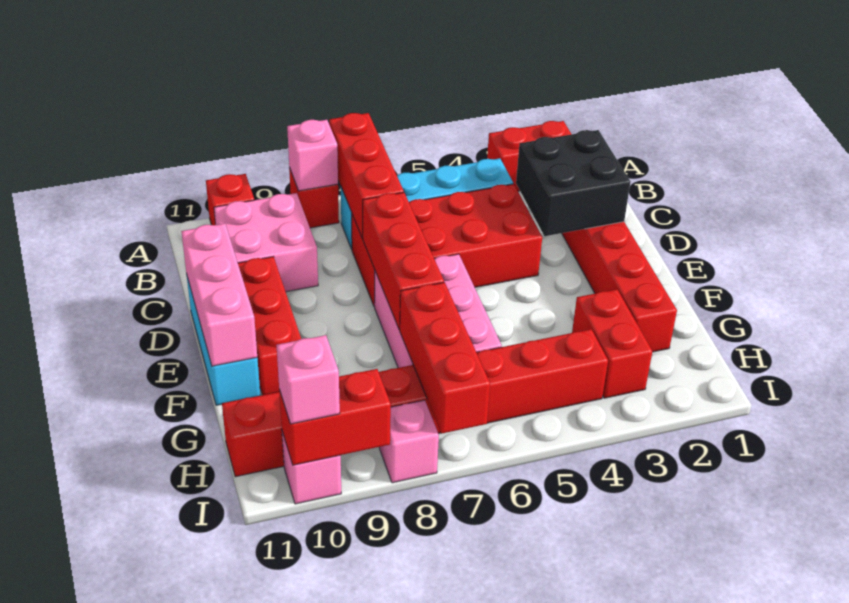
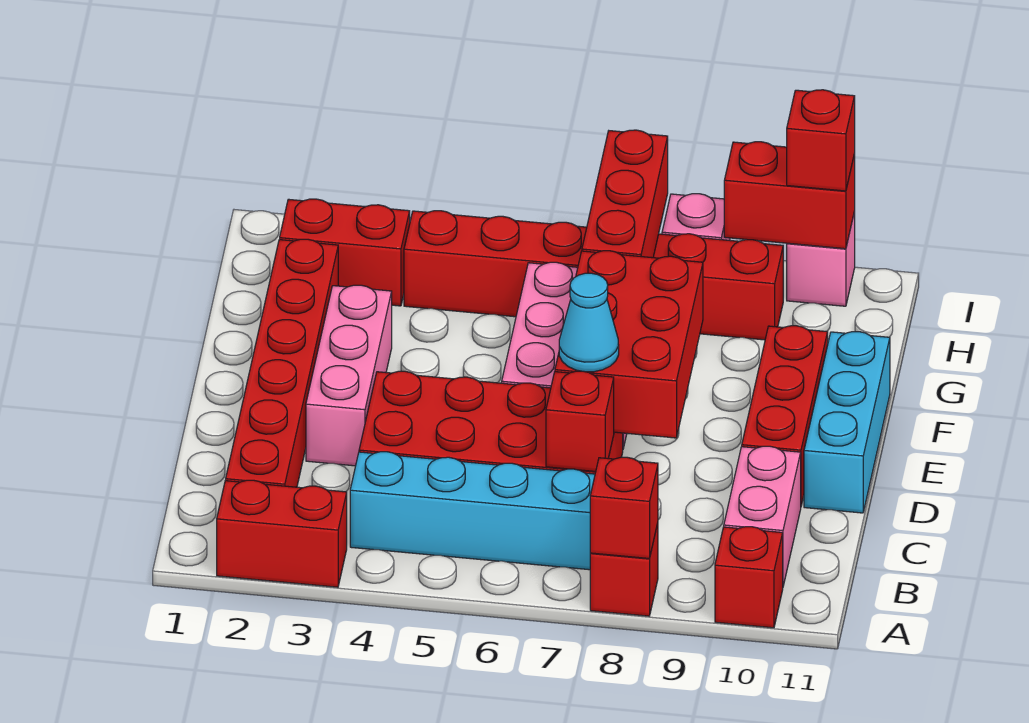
red 1x3 brick [329,113,404,239] -> red 1x1 brick [546,371,614,472]
pink 1x1 brick [287,120,338,191] -> red 1x1 brick [590,457,658,559]
pink 2x2 brick [214,193,318,292] -> pink 1x2 brick [724,446,801,586]
black 2x2 brick [516,130,630,236] -> none
red 1x3 brick [363,192,444,329] -> red 2x3 brick [555,251,703,438]
none -> cyan 1x1 cone [559,273,619,372]
pink 1x3 brick [181,223,257,366] -> pink 1x3 brick moved to [306,285,392,466]
red 1x2 brick [572,289,652,398] -> red 1x2 brick turned to [280,199,410,306]
red 1x8 brick [222,329,608,477] -> red 1x6 brick [404,211,783,340]
pink 1x1 brick [277,335,340,424] -> red 1x1 brick [787,90,855,191]

